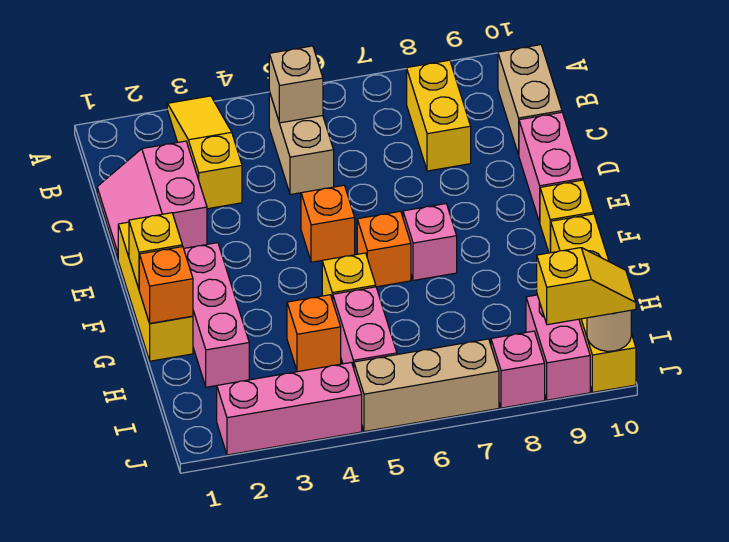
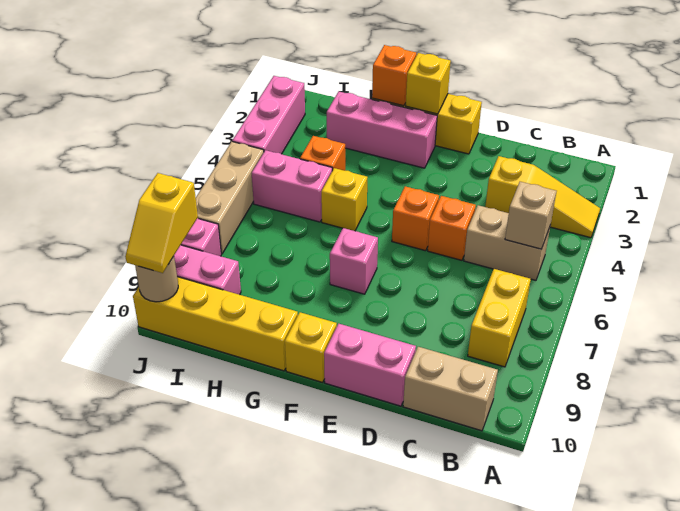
yellow 1x2 brick [407,60,471,171] -> yellow 1x2 brick turned to [468,269,531,367]
pink 2x2 slope [97,141,207,258] -> none
orange 1x1 brick [357,211,411,287] -> orange 1x1 brick moved to [428,196,476,260]

